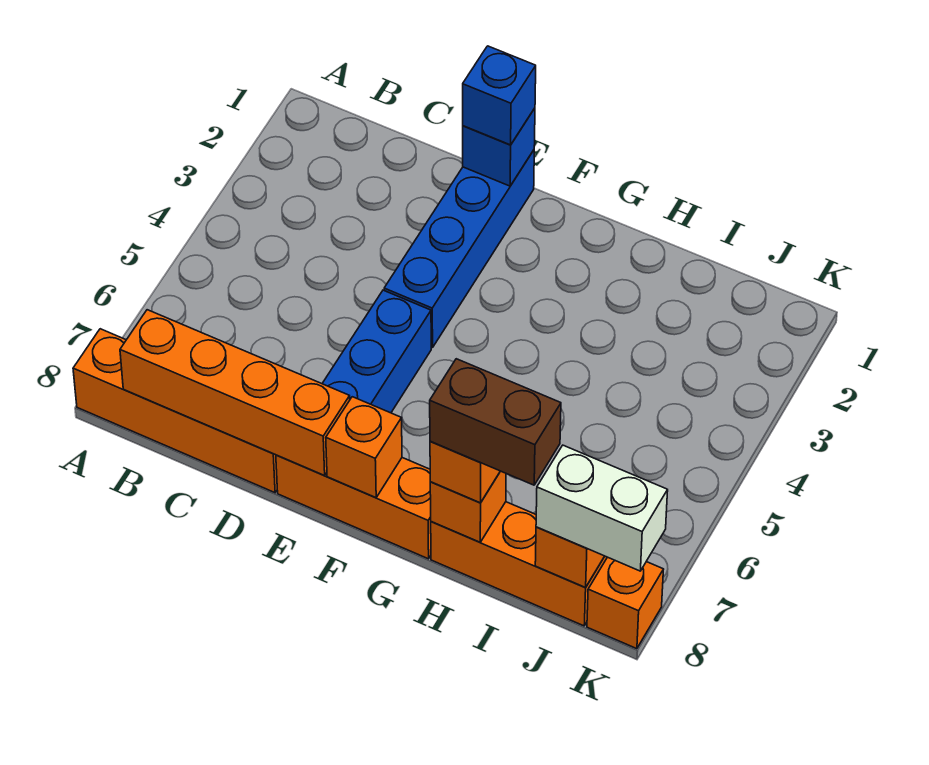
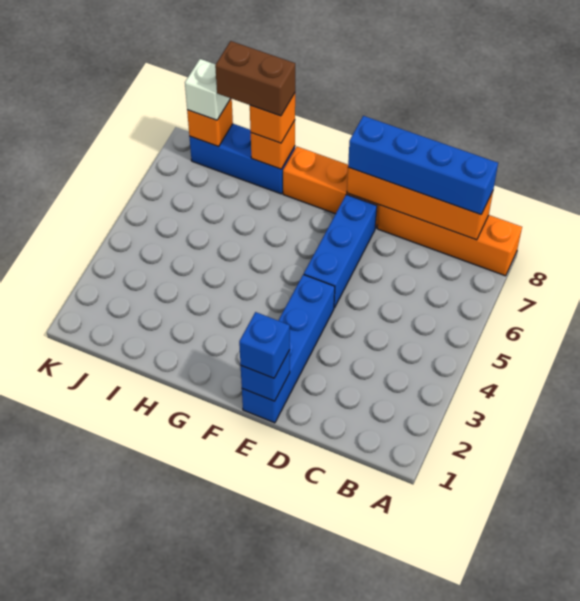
none -> blue 1x4 brick [348,116,498,215]
orange 1x1 brick [326,397,402,498] -> none
orange 1x3 brick [431,502,607,626] -> blue 1x3 brick [189,124,295,194]
white 1x2 brick [536,445,668,571] -> white 1x1 brick [185,59,231,120]
orange 1x1 brick [587,557,663,649] -> none

